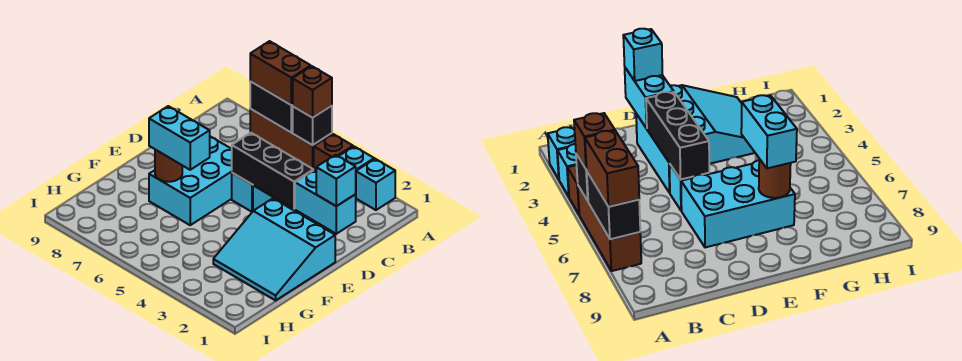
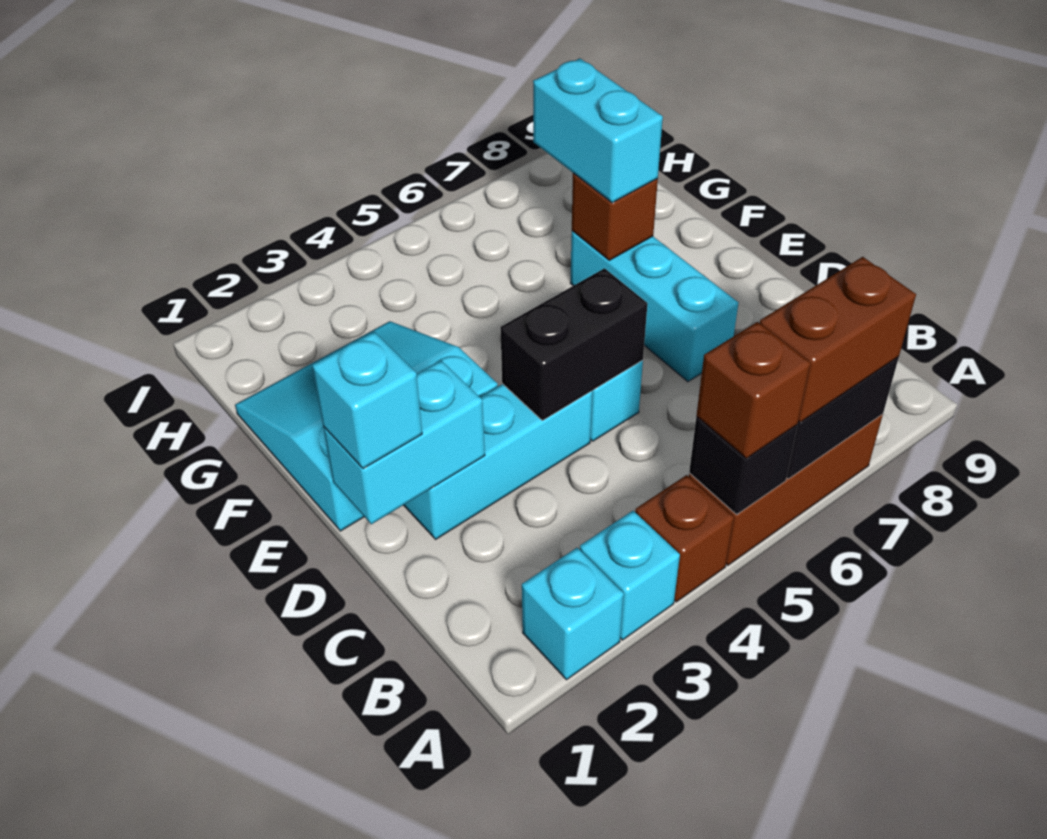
black 1x3 brick [232,133,313,209] -> black 1x2 brick [500,268,647,421]
cyan 2x3 brick [149,136,232,225] -> cyan 1x3 brick [570,231,738,382]
cyan 1x2 brick [149,106,210,170] -> cyan 1x2 brick turned to [533,58,663,203]
brown 1x1 round brick [155,150,182,182] -> brown 1x1 brick [572,173,658,260]

